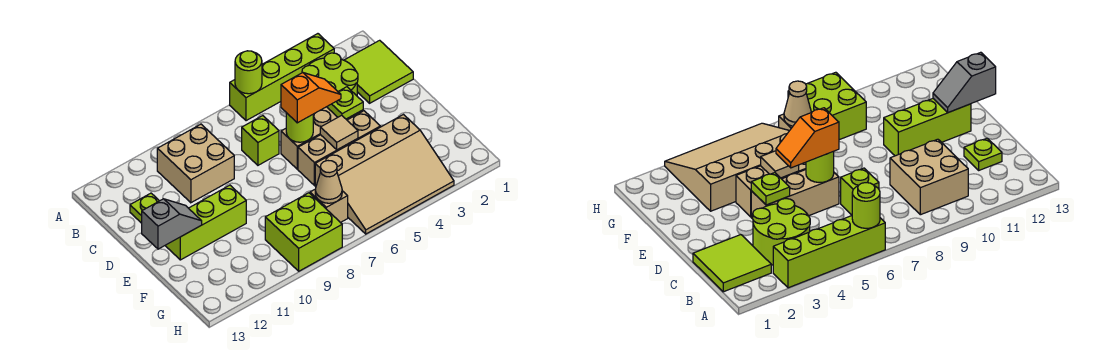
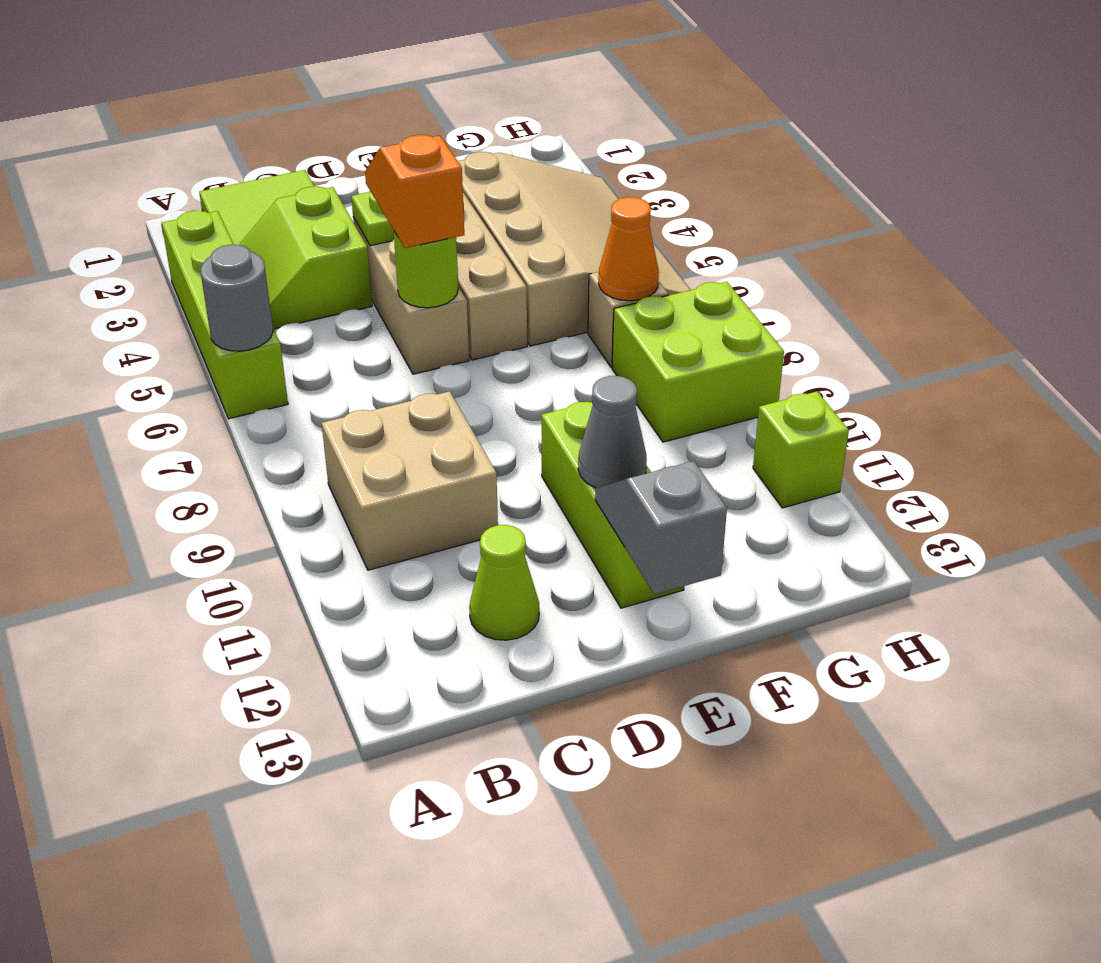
lime 1x1 round brick [235,51,262,94] -> grey 1x1 round brick [200,245,273,351]
lime 2x2 round brick [302,53,358,96] -> lime 2x2 slope [239,186,372,329]
lime 1x1 brick [242,116,279,165] -> lime 1x1 brick moved to [753,392,849,508]
lime 1x1 plate [130,193,159,223] -> lime 1x1 cone [469,525,539,640]
tan 1x1 tile [320,115,358,150] -> none
none -> grey 1x1 cone [578,376,647,488]
tan 1x1 cone [315,161,342,203] -> orange 1x1 cone [598,197,659,301]

